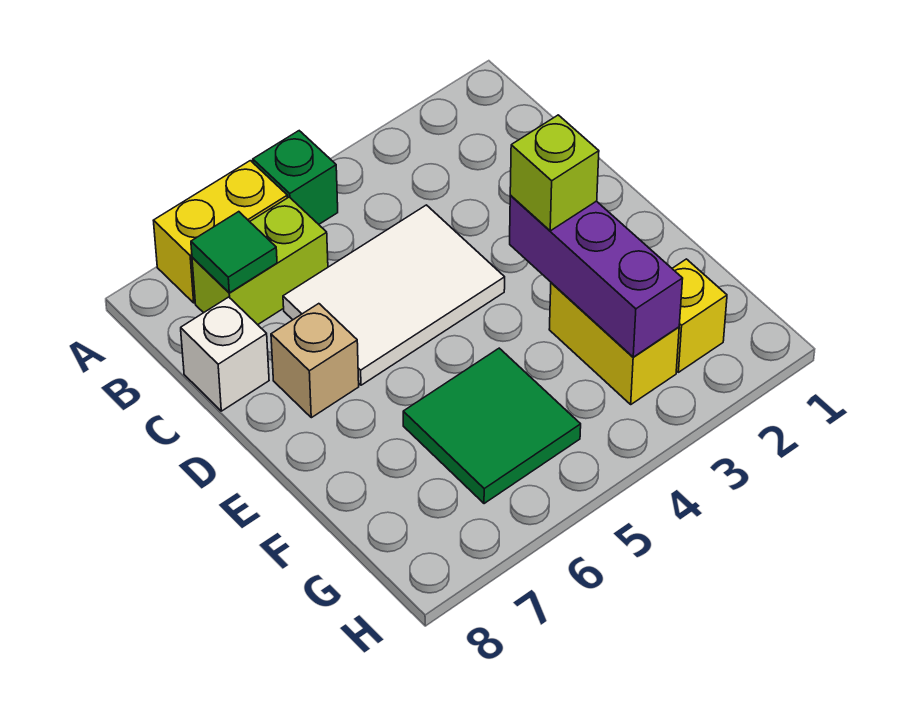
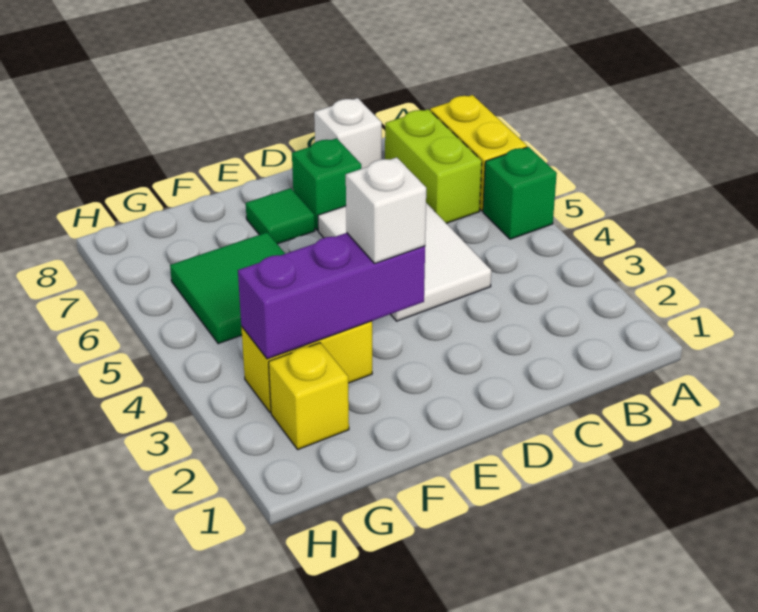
green 1x1 tile [191,212,277,293] -> green 1x1 tile moved to [246,188,315,244]
tan 1x1 brick [271,304,359,418] -> green 1x1 brick [292,138,361,230]
lime 1x1 brick [510,115,599,231] -> white 1x1 brick [346,157,426,263]

